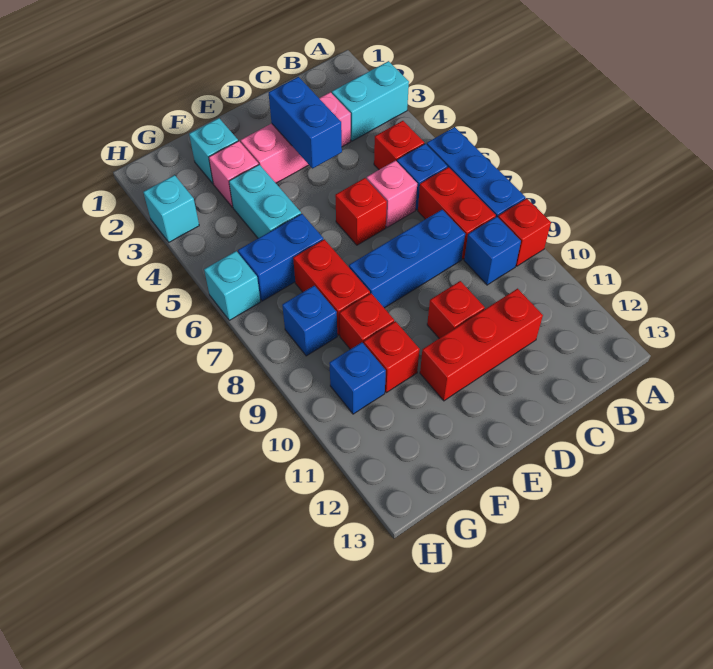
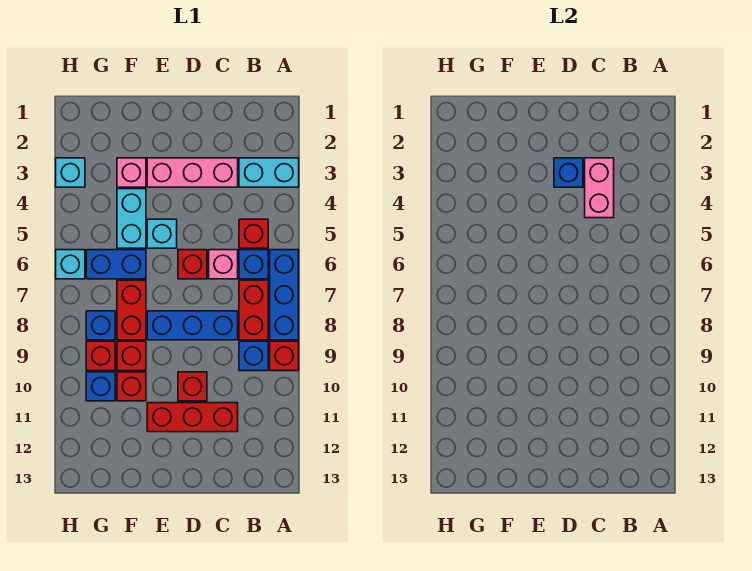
none -> pink 1x2 brick [585,158,614,218]
blue 1x2 brick [269,77,342,169] -> blue 1x1 brick [554,158,583,187]
cyan 1x1 brick [189,118,238,184] -> cyan 1x1 brick moved to [147,219,177,248]
none -> red 1x1 brick [86,341,115,371]

